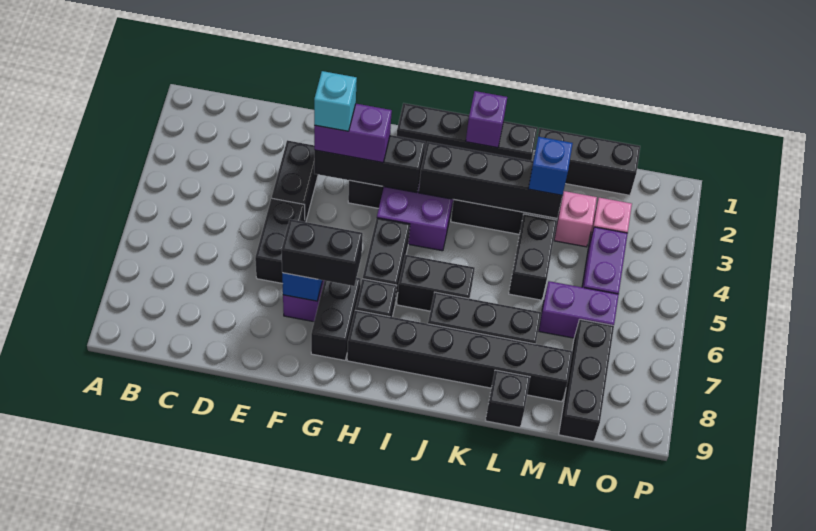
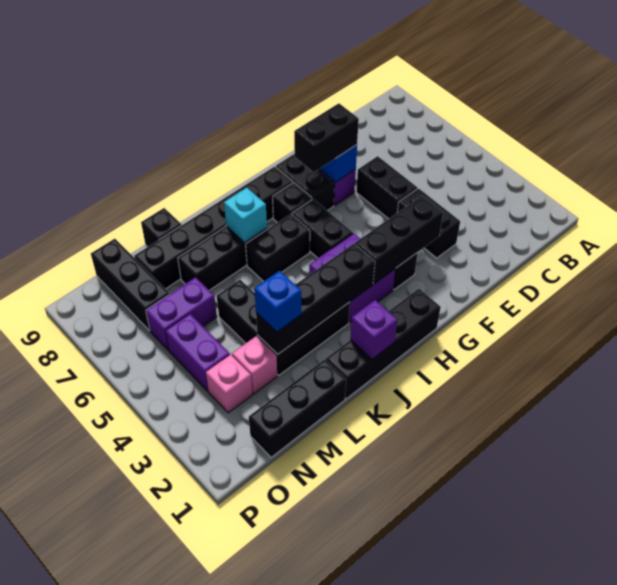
purple 1x2 brick [314,104,392,163] -> none
cyan 1x1 brick [314,71,357,131] -> cyan 1x1 brick moved to [224,188,267,242]

